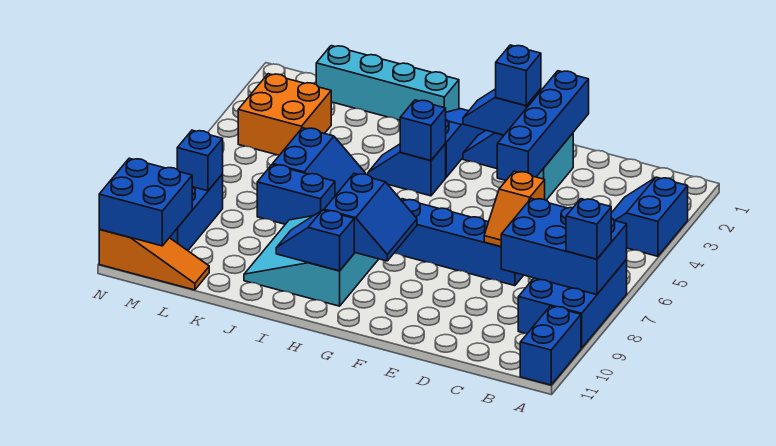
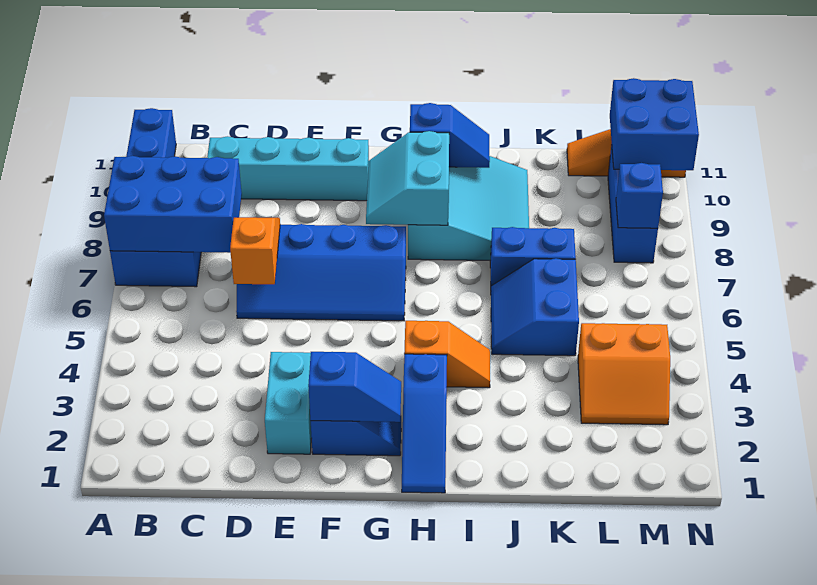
blue 2x2 slope [611,177,688,256] -> none
blue 1x1 brick [566,199,611,259] -> none
blue 1x4 brick [497,71,589,180] -> none
blue 1x1 brick [496,45,541,106] -> none
blue 2x2 slope [324,174,417,261] -> cyan 2x2 slope [366,131,449,225]
blue 1x2 slope [368,144,446,196] -> orange 1x2 slope [404,321,490,388]
blue 1x1 brick [400,100,446,161] -> none
cyan 1x4 brick [316,46,459,120] -> cyan 1x4 brick moved to [207,136,369,201]
orange 2x2 brick [238,74,331,155] -> orange 2x2 slope [578,323,670,425]

